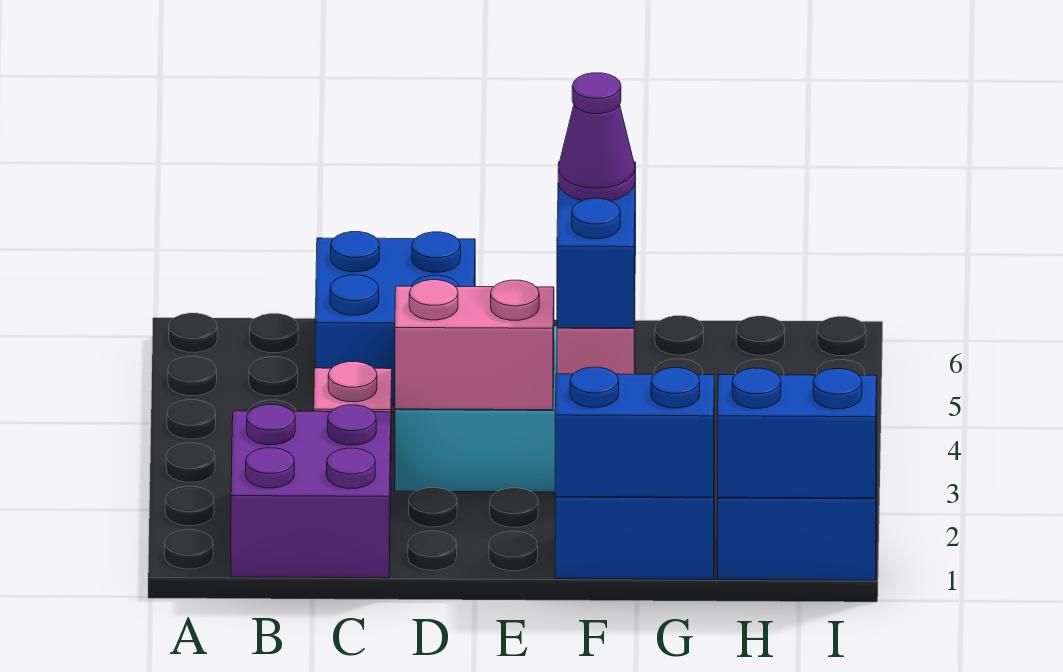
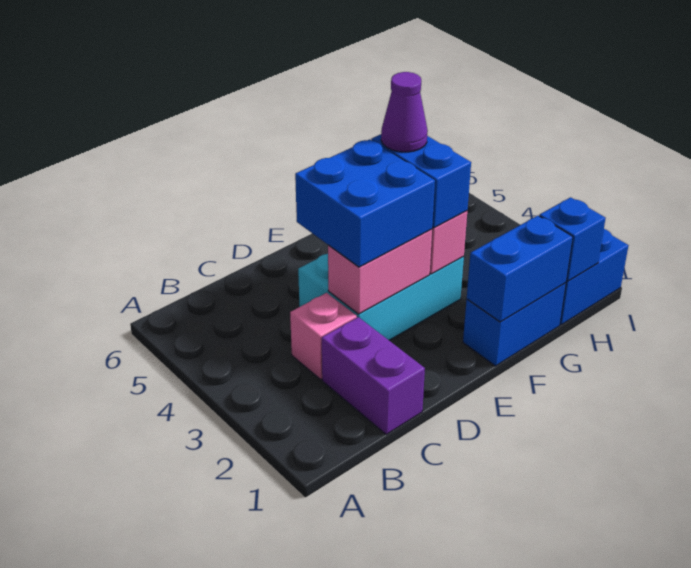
purple 2x2 brick [231,405,391,578] -> purple 1x2 brick [322,317,425,434]
blue 2x2 brick [315,232,475,405] -> blue 2x2 brick moved to [295,139,435,267]
blue 1x2 brick [718,368,877,498] -> blue 1x1 brick [539,197,606,281]

